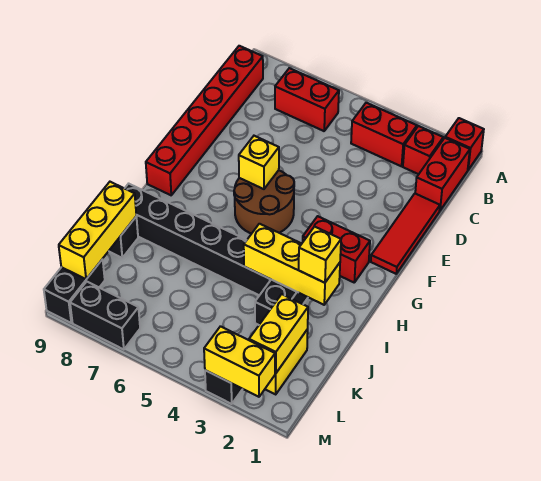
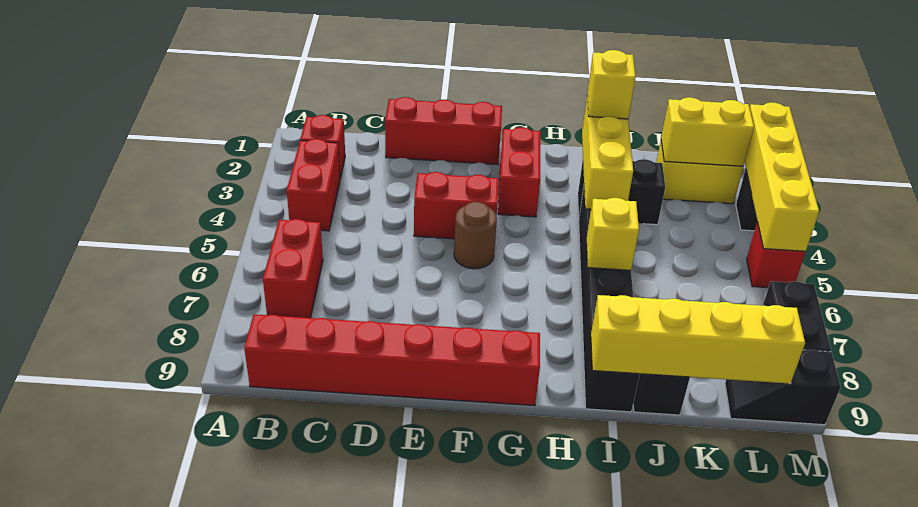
red 1x1 brick [445,118,484,170] -> red 1x1 brick moved to [747,222,805,288]
red 1x2 brick [415,138,470,211] -> red 1x2 brick moved to [414,172,499,239]
red 1x3 tile [371,194,440,274] -> red 1x3 brick [385,97,502,165]
brown 2x2 round brick [234,170,294,234] -> brown 1x1 round brick [454,202,497,269]
yellow 1x1 brick [239,136,279,189] -> yellow 1x1 brick moved to [587,198,639,270]
yellow 1x3 brick [59,182,136,279] -> yellow 1x4 brick [591,295,805,384]
black 1x2 brick [44,259,105,323] -> black 1x2 slope [725,350,841,425]
yellow 1x2 brick [204,326,275,397] -> yellow 1x4 brick [745,102,819,252]

